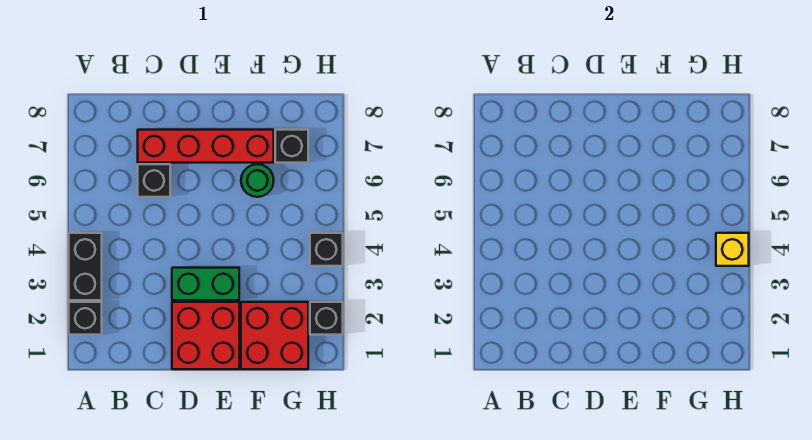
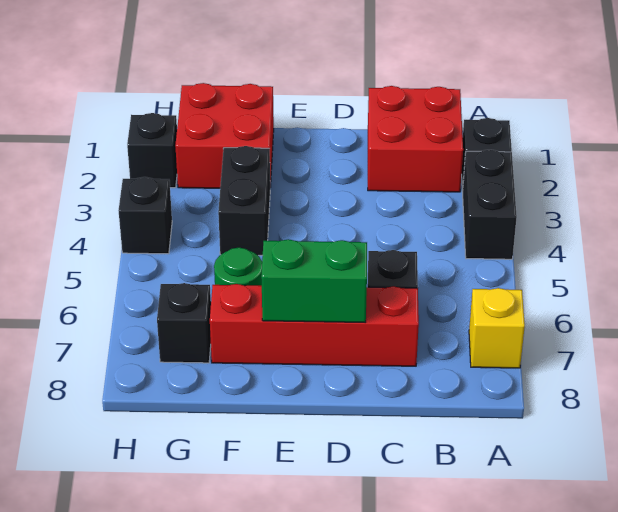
red 2x2 brick [172,302,239,369] -> red 2x2 brick moved to [368,86,463,192]
green 1x2 brick [172,268,239,300] -> green 1x2 brick moved to [261,239,367,322]
none -> black 1x2 brick [218,146,270,255]
yellow 1x1 brick [716,233,749,266] -> yellow 1x1 brick moved to [469,288,525,368]

